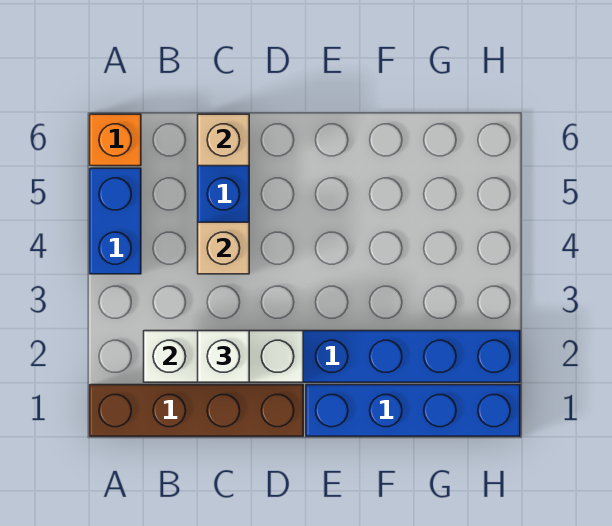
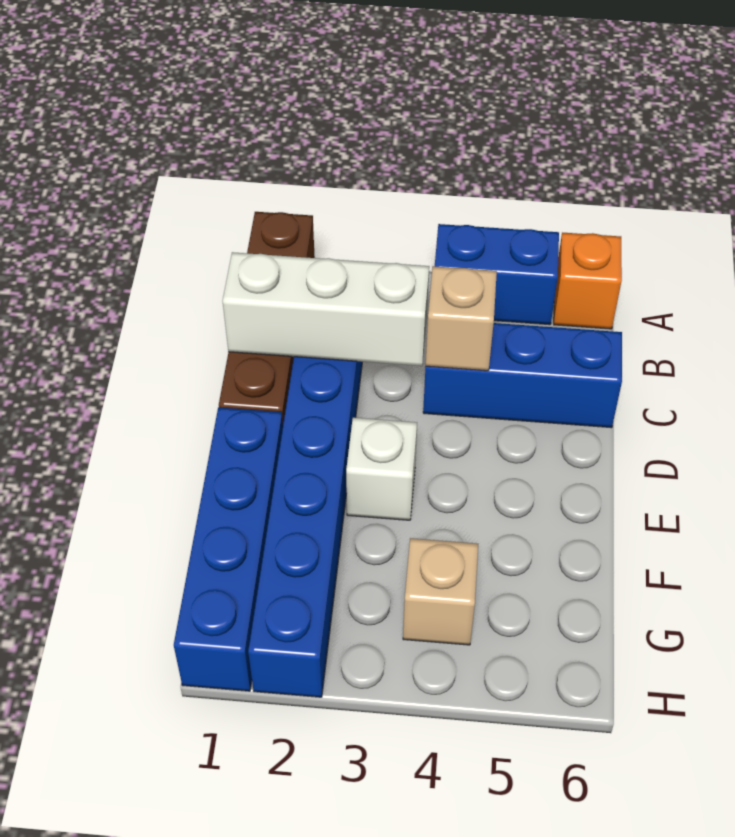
white 1x3 brick [144,331,303,382] -> white 1x3 brick turned to [223,252,429,366]
white 1x1 brick [198,331,249,382] -> white 1x1 brick moved to [346,418,417,520]
tan 1x1 brick [198,114,249,166] -> tan 1x1 brick moved to [403,538,478,645]

